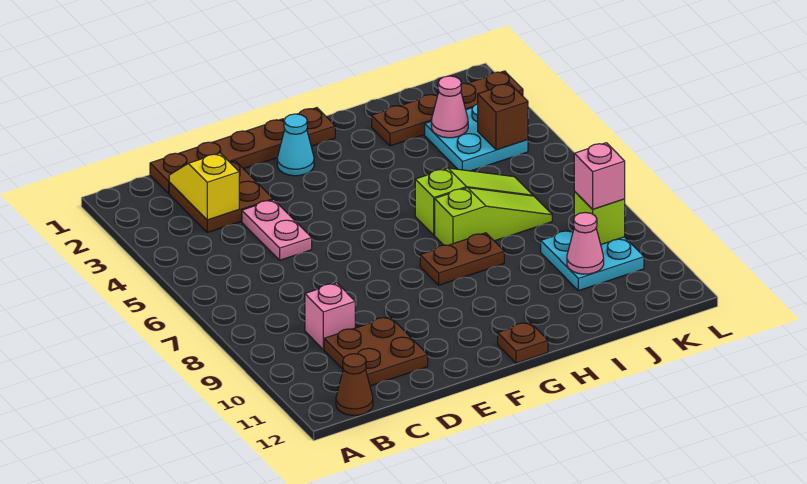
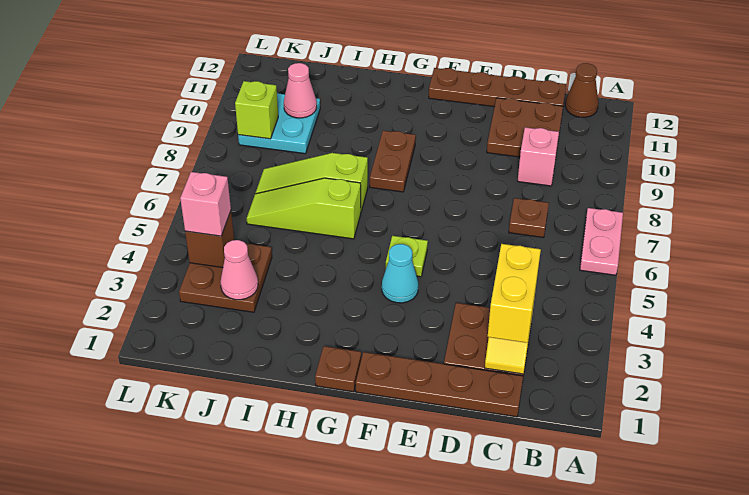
none -> yellow 1x2 brick [488,244,541,343]
pink 1x2 plate [242,200,312,260] -> pink 1x2 plate moved to [580,208,623,275]
cyan 1x1 cone [277,114,314,176] -> cyan 1x1 cone moved to [382,244,418,303]
none -> lime 1x1 plate [386,236,428,277]
brown 1x2 plate [420,233,504,285] -> brown 1x2 plate turned to [370,131,416,192]
brown 1x1 plate [498,322,548,363] -> brown 1x1 plate moved to [509,198,549,238]
brown 1x4 plate [372,71,523,146] -> brown 1x4 plate moved to [429,68,566,107]
cyan 2x2 plate [425,104,528,171] -> brown 2x2 plate [179,243,272,312]
pink 1x1 brick [574,143,625,209] -> pink 1x1 brick moved to [180,172,231,236]

